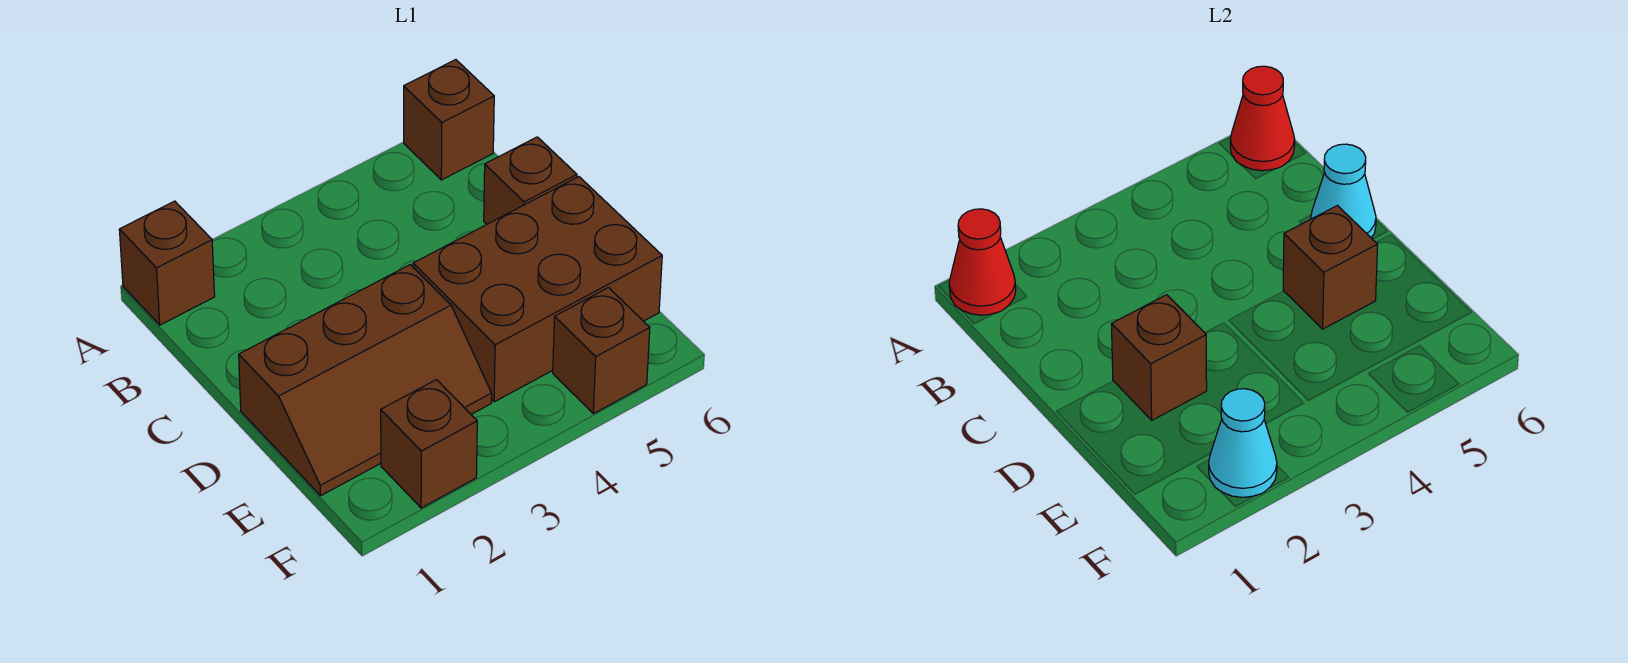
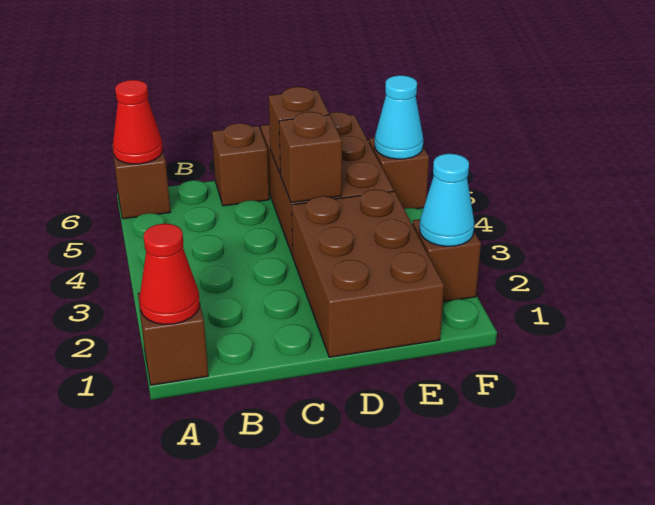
cyan 1x1 cone [1311,144,1376,238] -> cyan 1x1 cone moved to [375,75,423,159]
brown 2x3 slope [239,265,492,496] -> brown 2x3 brick [292,190,444,357]
brown 1x1 brick [1111,295,1207,420] -> brown 1x1 brick moved to [279,112,342,203]

